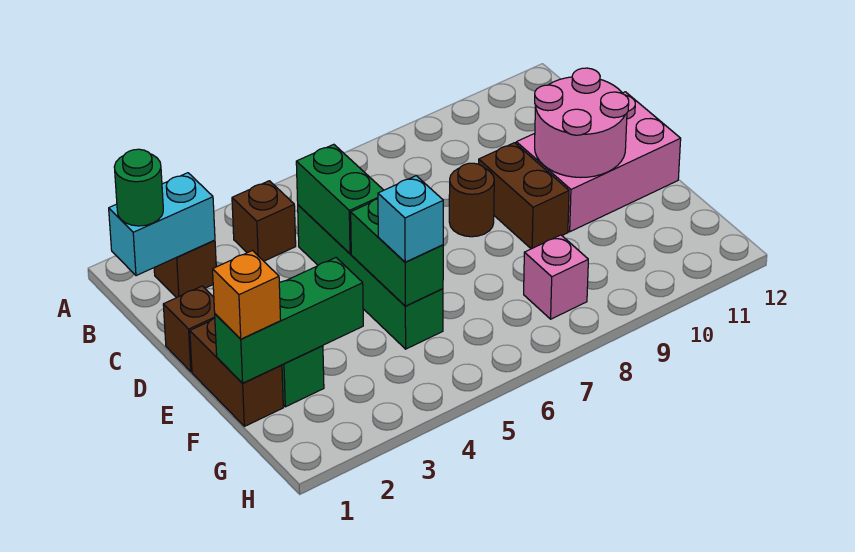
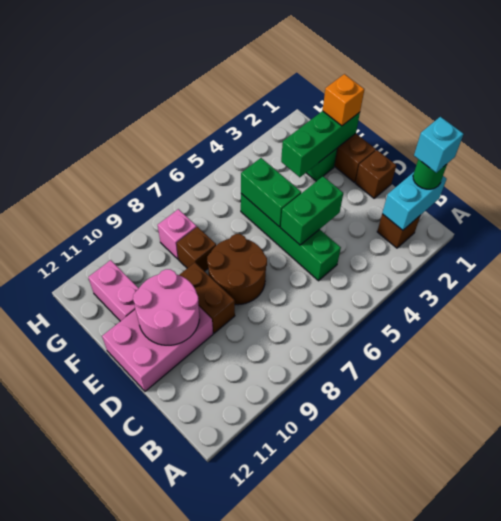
brown 1x1 brick [232,181,296,261] -> brown 1x1 brick moved to [177,227,216,271]
green 1x2 brick [296,144,384,254] -> green 1x2 brick turned to [281,176,343,245]
brown 1x1 round brick [449,163,494,237] -> brown 2x2 round brick [207,234,267,305]
cyan 1x1 brick [378,176,443,262] -> cyan 1x1 brick moved to [414,117,464,173]
none -> pink 1x2 brick [88,260,139,321]

